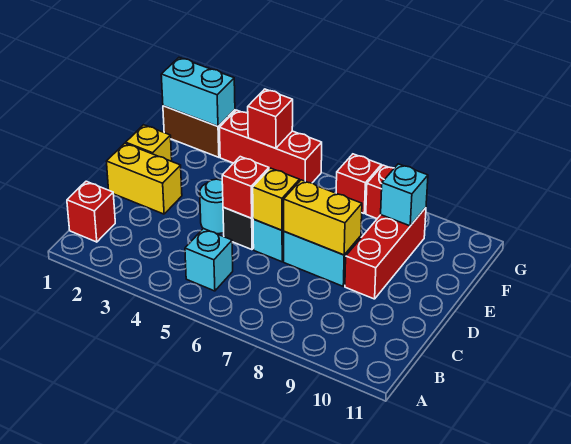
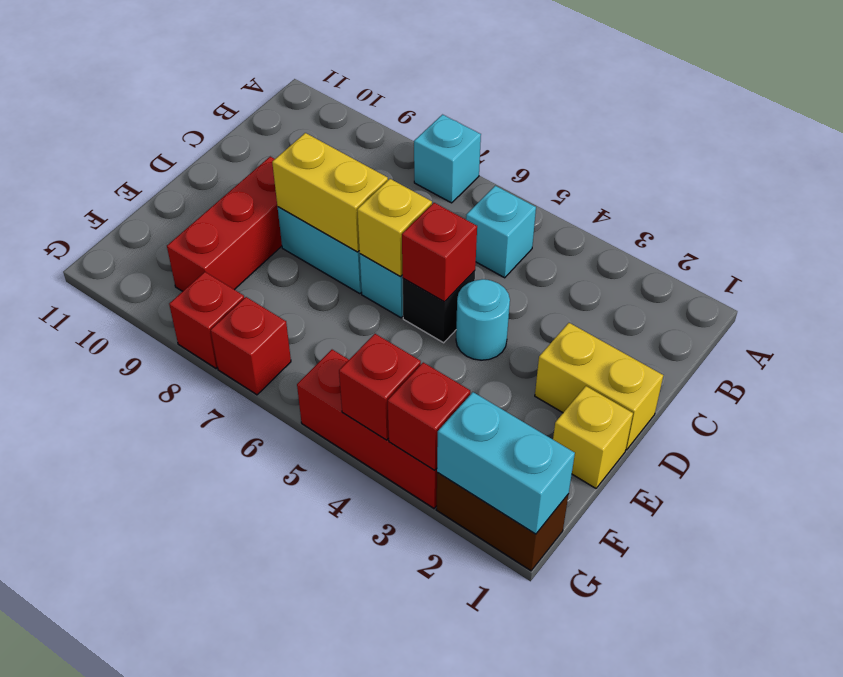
red 1x1 brick [67,181,115,242] -> red 1x1 brick moved to [388,362,470,470]
cyan 1x1 brick [381,164,428,226] -> cyan 1x1 brick moved to [414,115,481,203]

